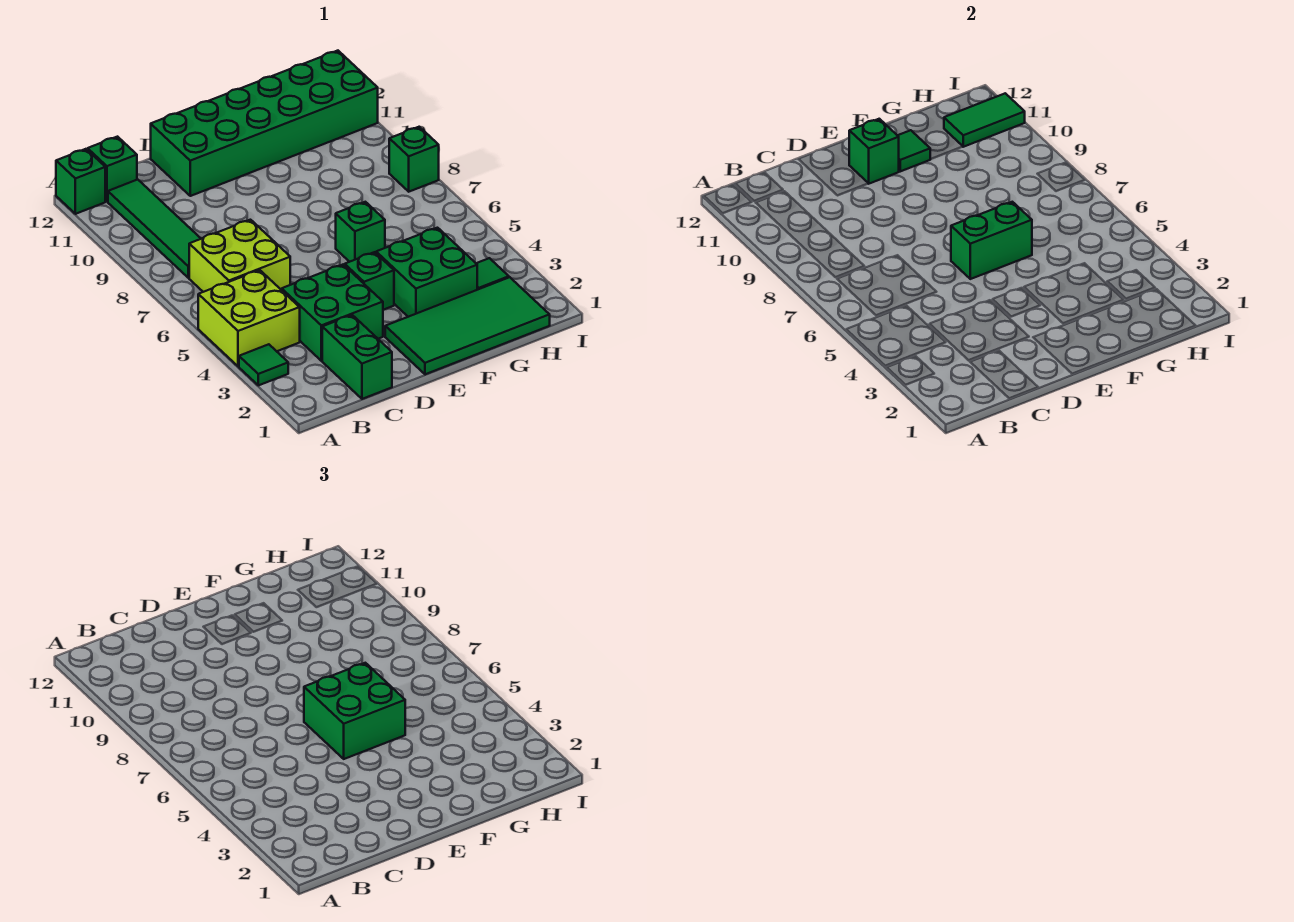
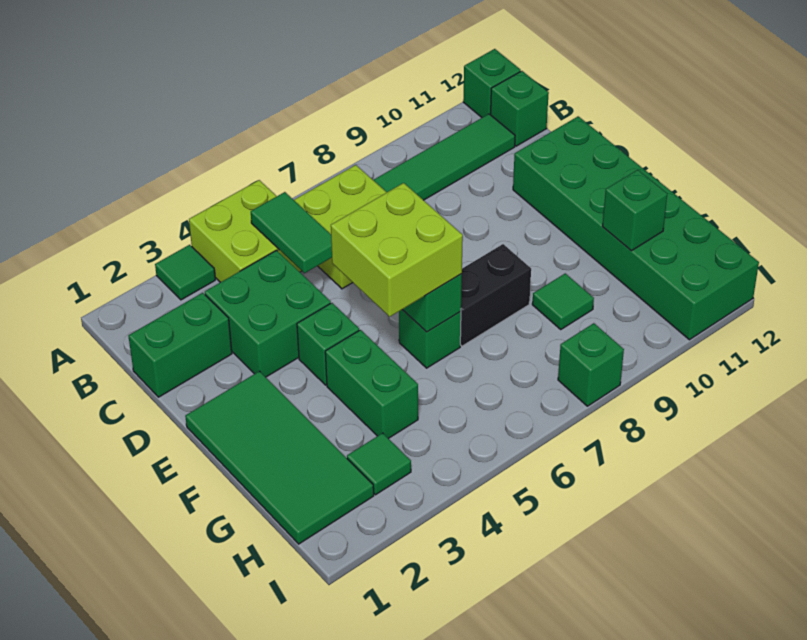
green 2x2 brick [304,663,405,759] -> lime 2x2 brick [331,183,463,317]
green 1x1 brick [849,119,899,184] -> green 1x1 brick moved to [602,170,667,251]
green 2x2 brick [376,228,477,317] -> green 1x2 brick [325,330,418,439]
none -> black 1x2 brick [460,244,531,346]
green 1x1 tile [897,130,930,171] -> green 1x1 tile moved to [532,273,594,329]
green 1x2 tile [944,93,1025,147] -> green 1x2 tile moved to [251,192,332,273]

